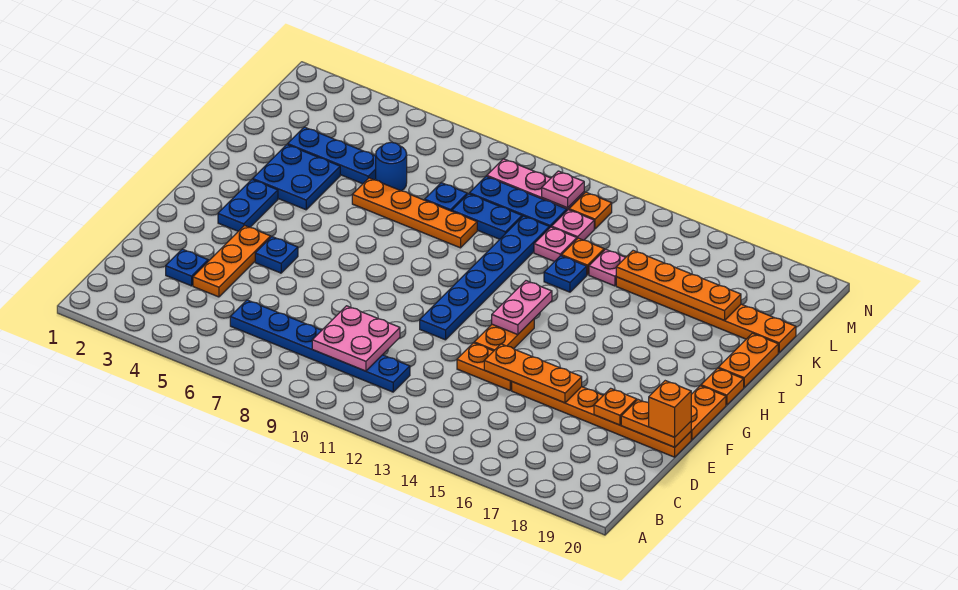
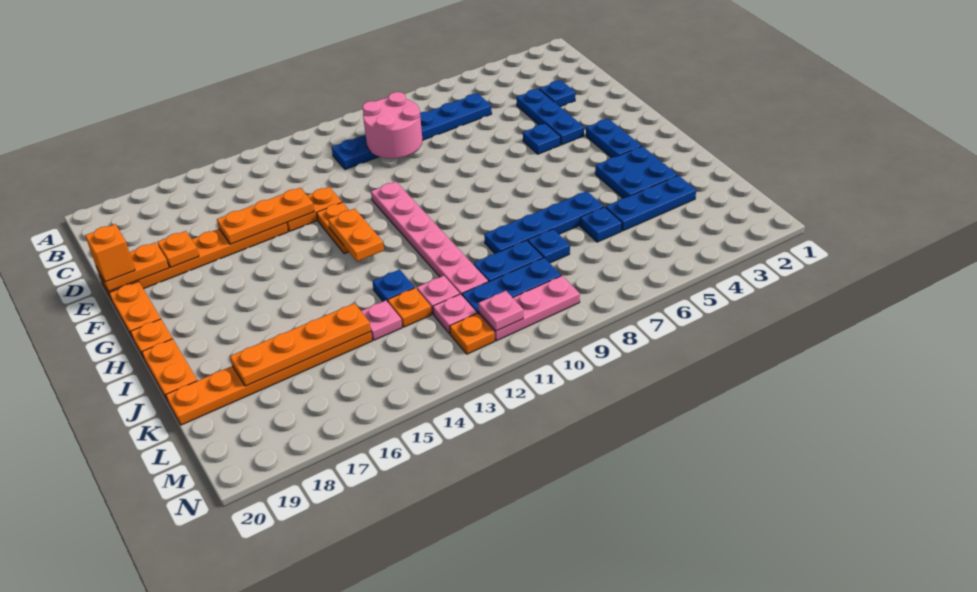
pink 2x2 plate [312,306,400,371] -> pink 2x2 round brick [363,92,422,158]
orange 1x3 plate [193,226,271,297] -> blue 1x3 plate [516,89,584,145]
blue 1x6 plate [420,216,549,340] -> pink 1x6 plate [371,182,488,295]
pink 1x2 plate [492,281,552,335] -> orange 1x2 plate [328,209,384,262]
orange 1x4 plate [352,178,477,248] -> blue 1x4 plate [484,191,604,253]
blue 1x1 round brick [376,142,407,191] -> blue 1x1 plate [580,207,622,242]

